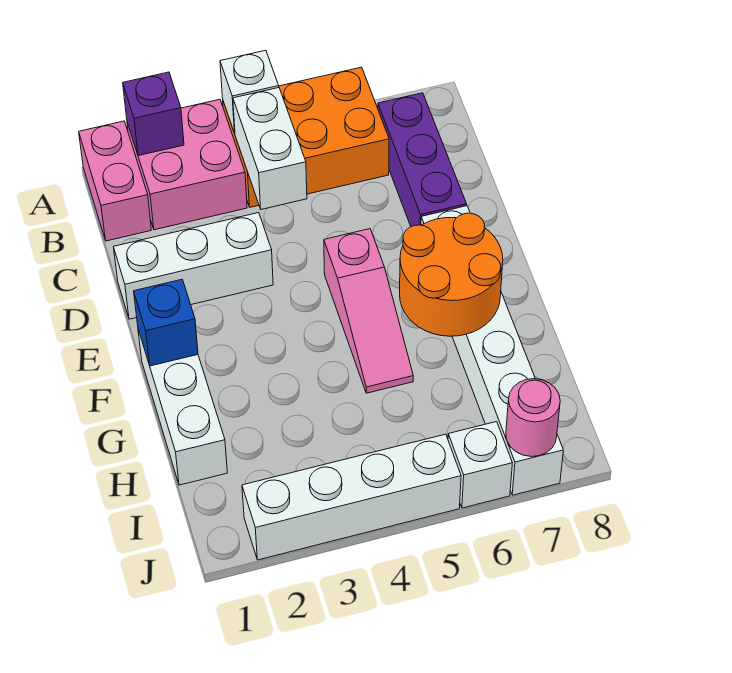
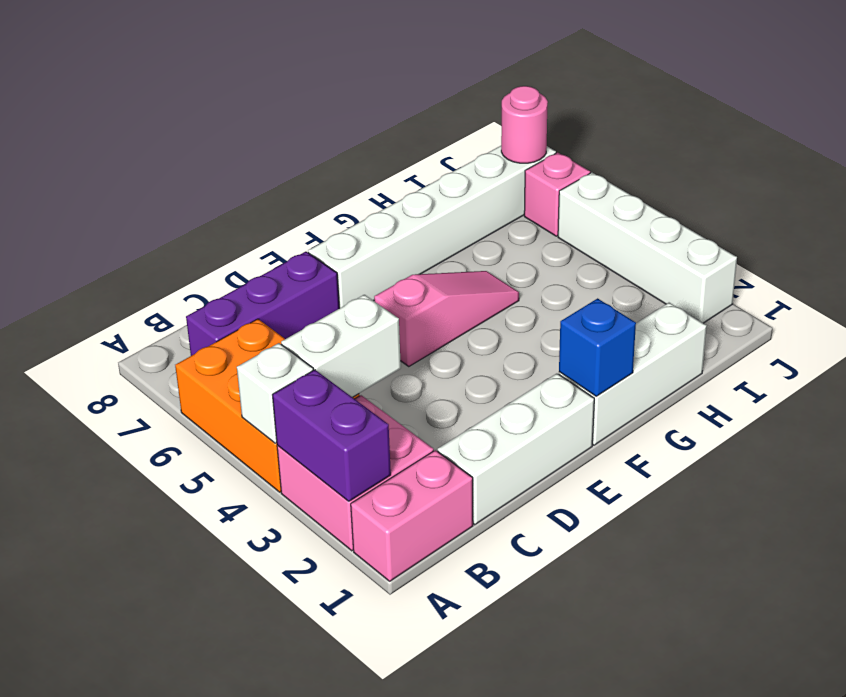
purple 1x1 brick [123,72,184,156] -> purple 1x2 brick [273,370,391,501]
white 1x3 brick [114,213,273,319] -> white 1x3 brick turned to [437,374,594,525]
orange 2x2 round brick [400,213,503,336] -> none
white 1x1 brick [448,422,512,508] -> pink 1x1 brick [524,152,590,236]

